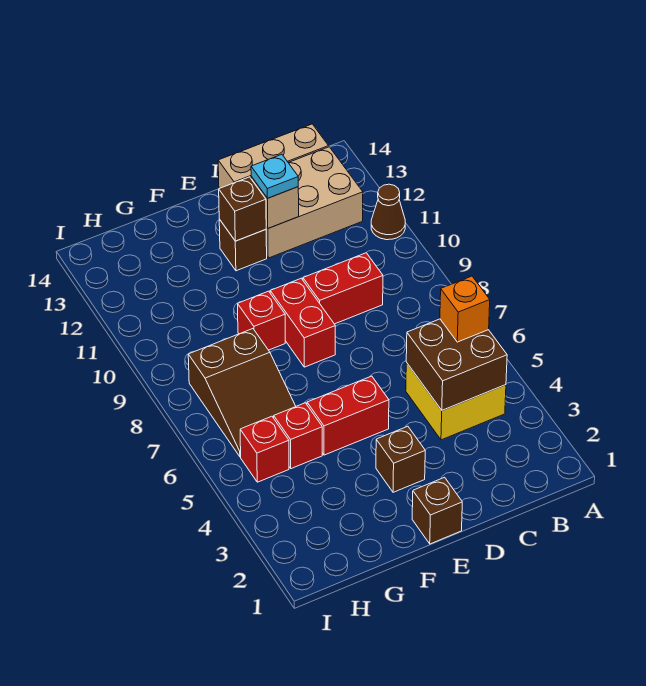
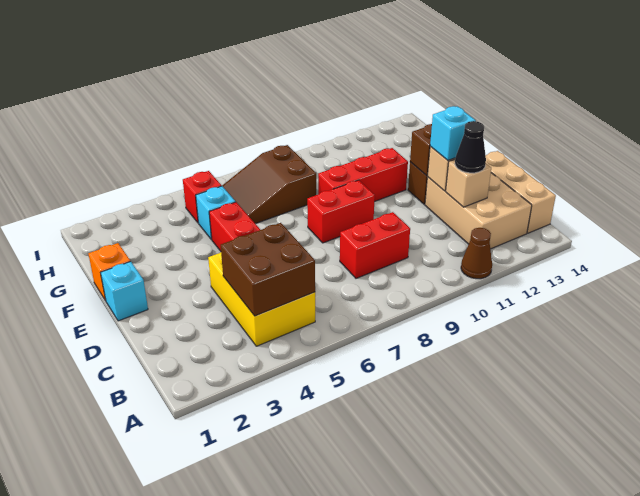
yellow 2x2 brick [406,362,506,440] -> yellow 2x3 brick [208,253,315,346]
orange 1x1 brick [440,276,490,342] -> orange 1x1 brick moved to [88,243,130,301]
red 1x2 brick [303,253,383,324] -> red 1x2 brick turned to [340,212,410,278]
none -> tan 1x1 brick [446,159,491,207]
none -> black 1x1 cone [455,121,486,173]
cyan 1x1 plate [251,154,298,198] -> cyan 1x1 brick [430,106,476,160]
brown 1x1 brick [412,477,462,544] -> cyan 1x1 brick [101,261,148,321]
brown 1x1 brick [376,426,425,492] -> none
red 1x1 brick [238,291,285,350] -> red 1x3 brick [318,148,408,202]
red 1x1 brick [274,403,322,469] -> cyan 1x1 brick [196,186,235,239]

